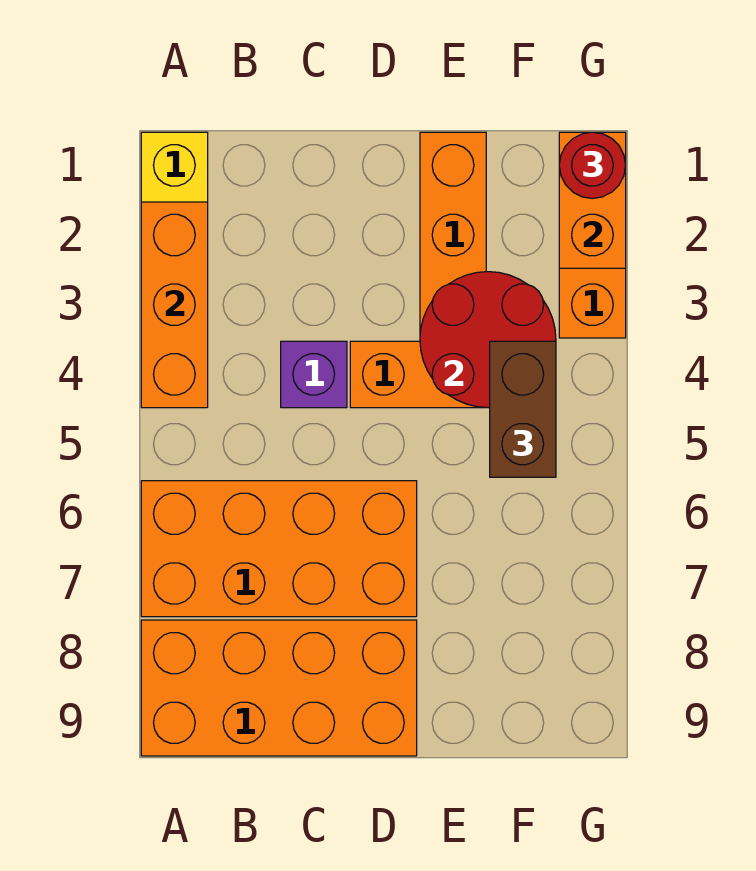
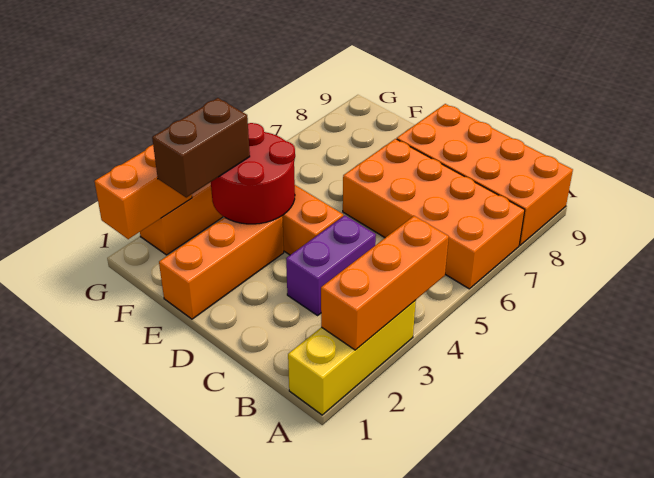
purple 1x1 brick [281,341,347,408] -> purple 1x2 brick [286,215,376,315]
brown 1x2 brick [490,341,556,477] -> brown 1x2 brick moved to [152,98,250,197]
red 1x1 round brick [559,132,626,199] -> none

